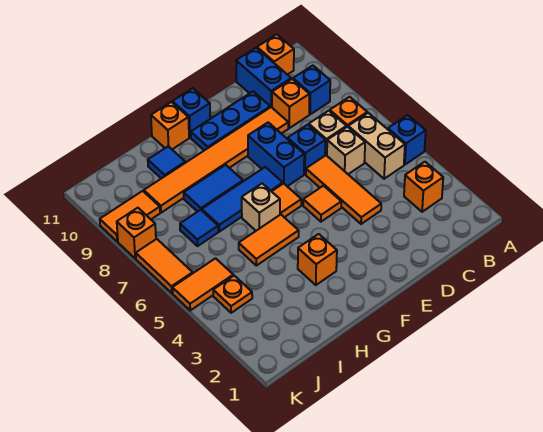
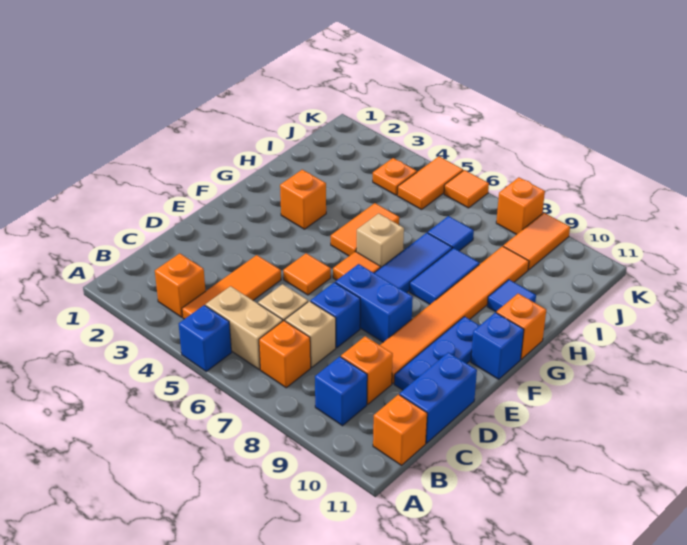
blue 1x2 brick [236,48,291,107] -> blue 1x2 brick turned to [400,352,477,443]
orange 1x3 tile [306,155,381,224] -> orange 1x3 tile turned to [182,255,281,319]
orange 1x2 tile [136,239,193,293] -> orange 1x1 tile [444,170,489,208]

